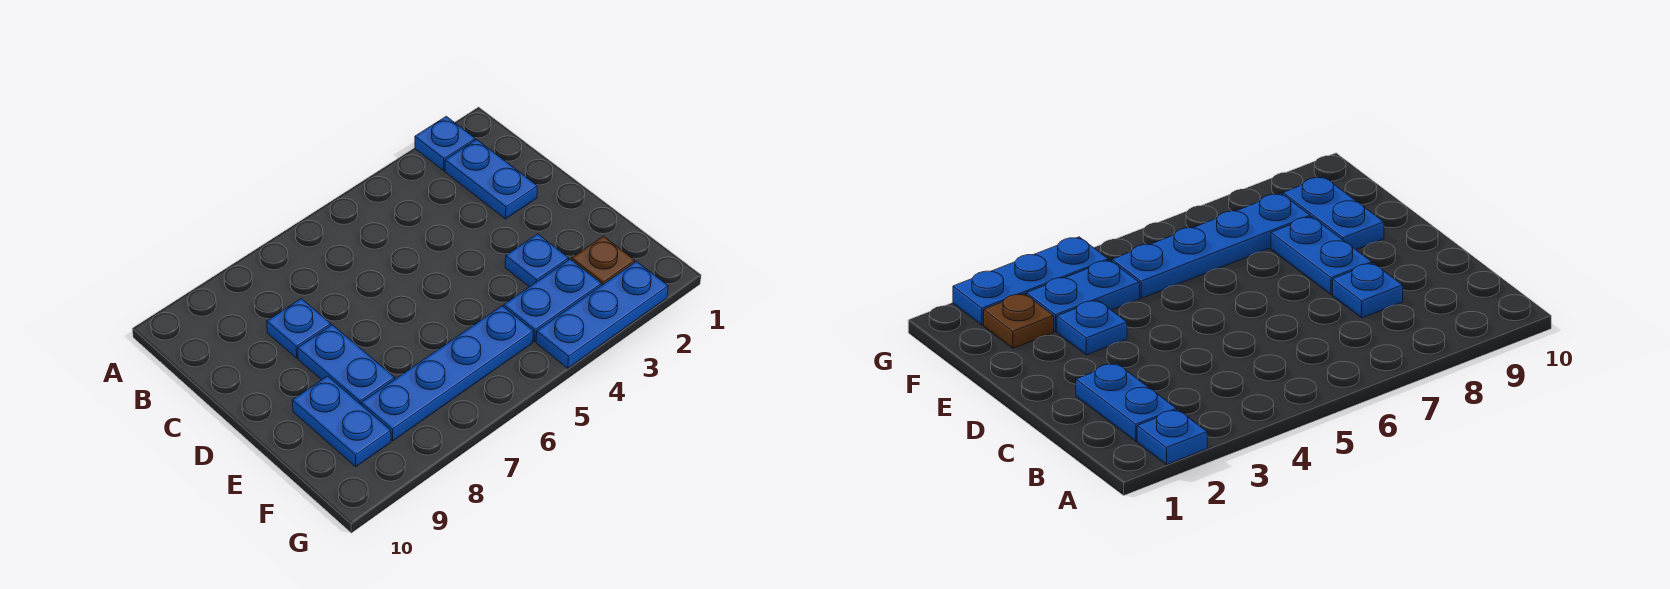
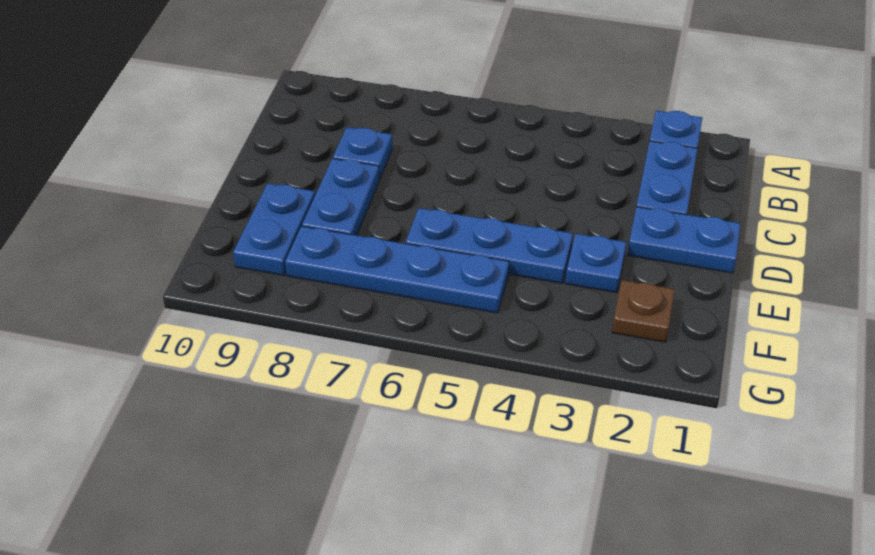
blue 1x2 plate [504,259,601,342] -> blue 1x2 plate moved to [628,207,740,273]
blue 1x3 plate [536,261,668,368] -> blue 1x3 plate moved to [406,208,573,283]

